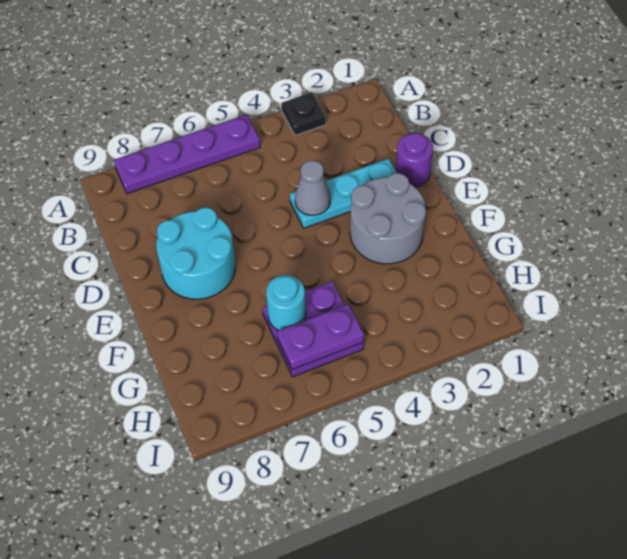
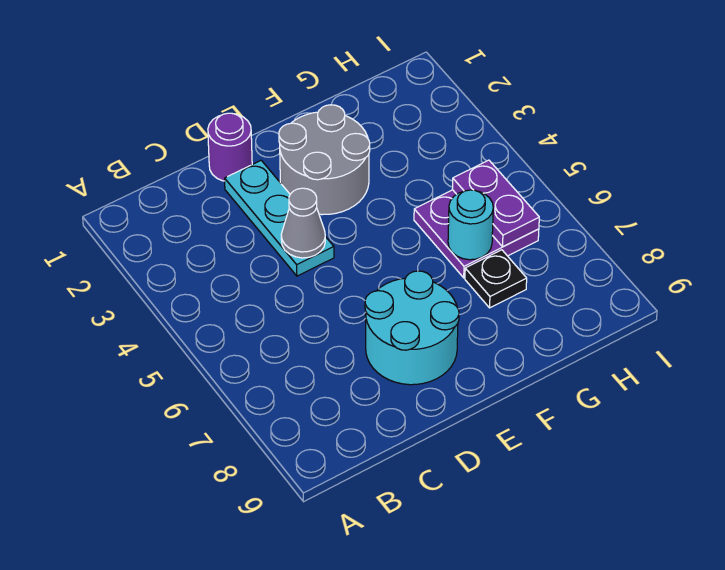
black 1x1 plate [282,92,326,135] -> black 1x1 plate moved to [465,250,527,308]
purple 1x4 plate [114,115,260,194] -> none

